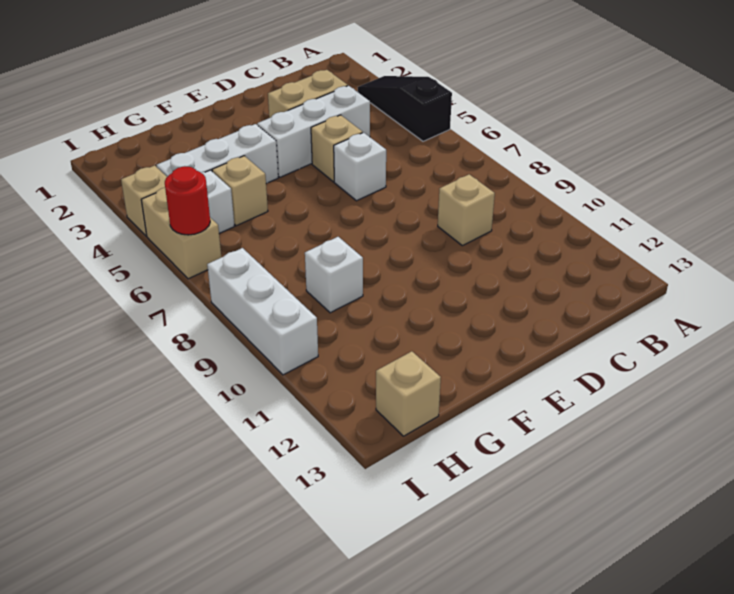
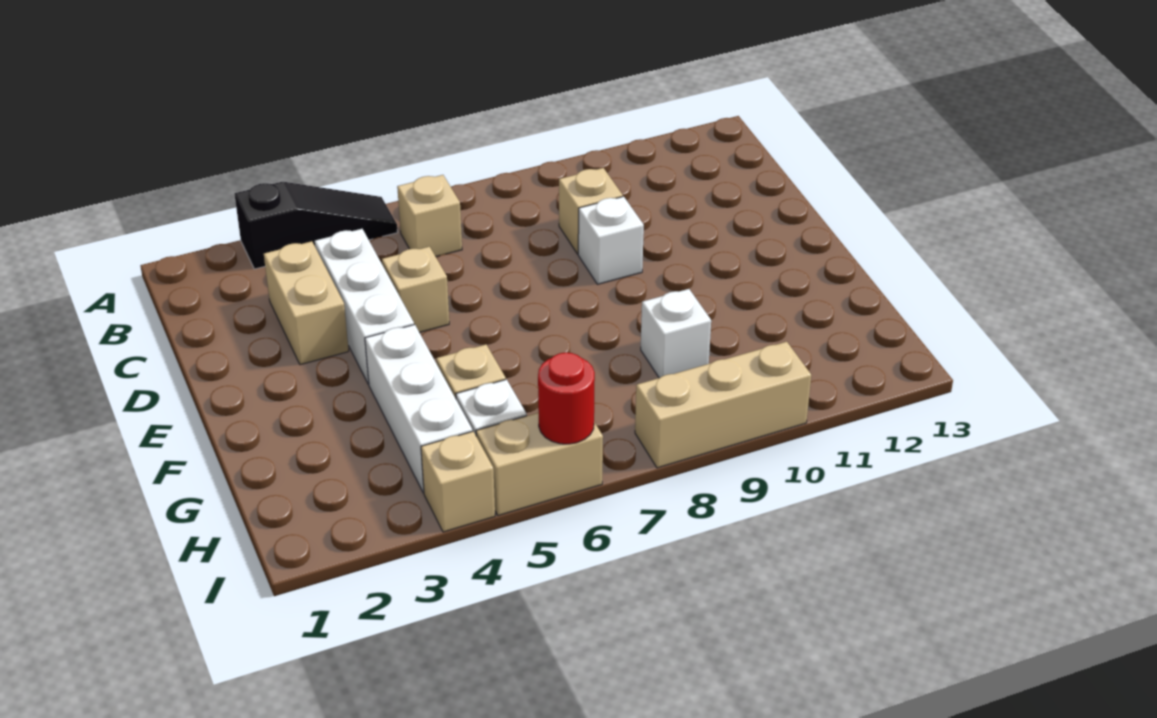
black 1x3 slope [358,76,452,141] -> black 1x3 slope turned to [234,182,398,269]
white 1x1 brick [334,133,386,201] -> white 1x1 brick moved to [578,196,644,284]
tan 1x1 brick [376,351,441,436] -> tan 1x1 brick moved to [397,175,462,257]
white 1x3 brick [207,248,318,375] -> tan 1x3 brick [635,342,811,468]

